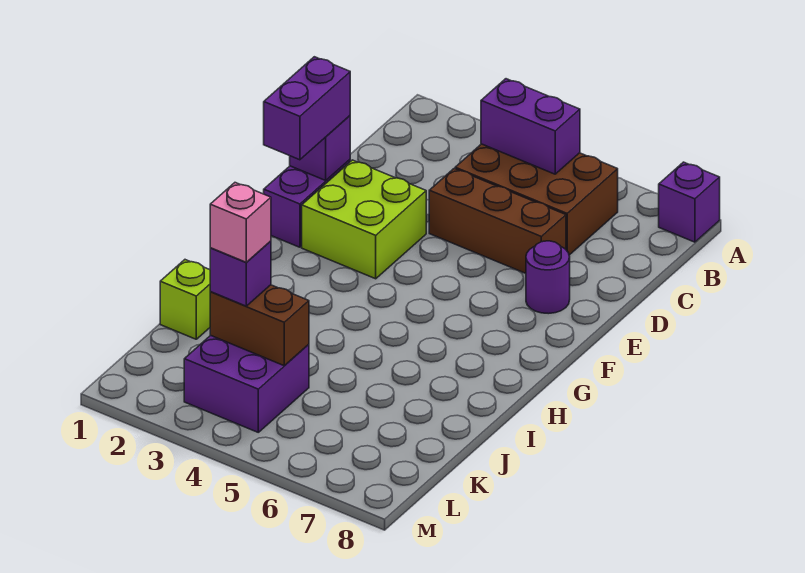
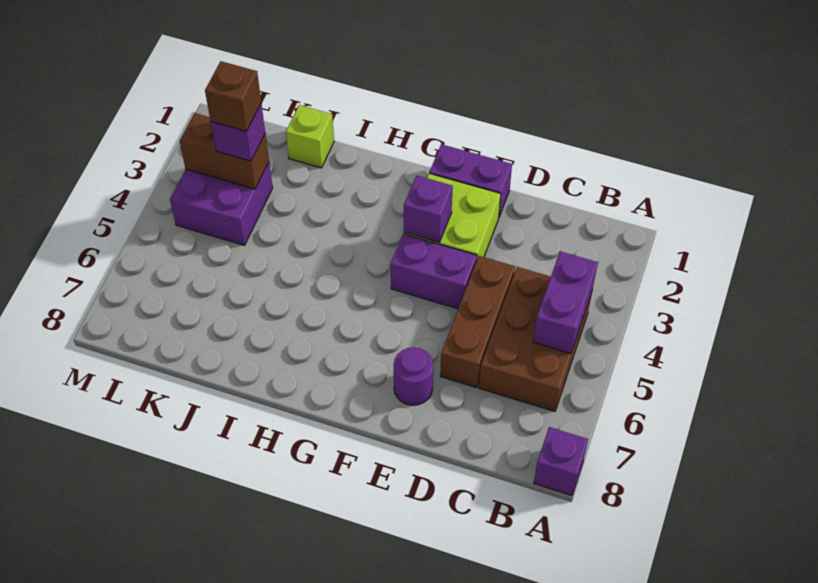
purple 1x1 brick [290,116,350,180] -> purple 1x1 brick moved to [404,175,453,242]
purple 1x2 brick [264,57,350,160] -> purple 1x2 brick moved to [391,234,477,309]
brown 1x2 brick [210,285,309,366] -> brown 1x2 brick turned to [180,113,269,189]
pink 1x1 brick [210,183,271,262] -> brown 1x1 brick [205,61,261,132]

